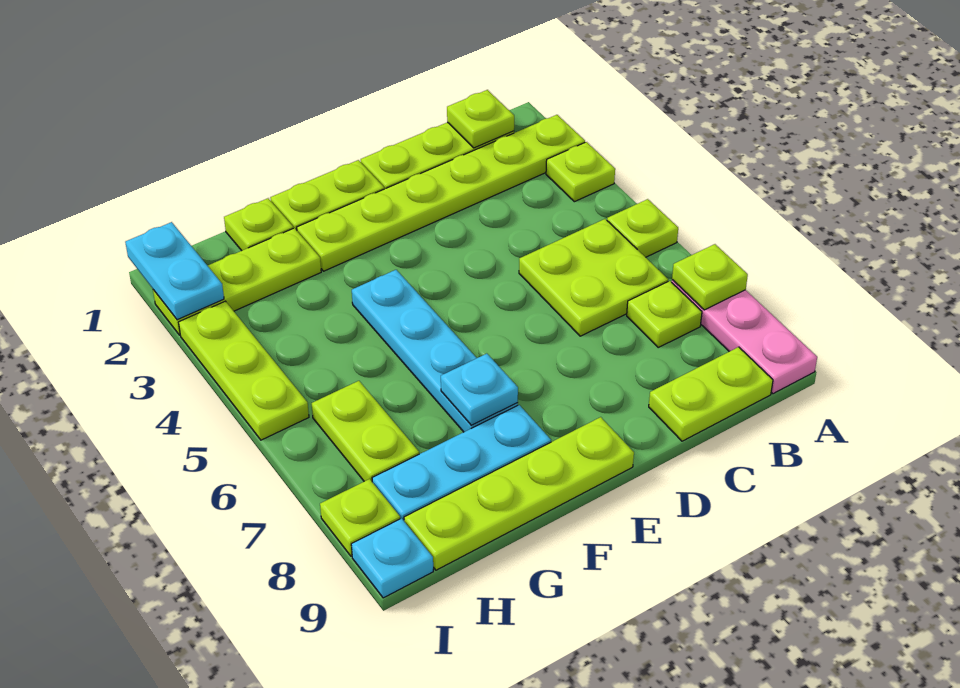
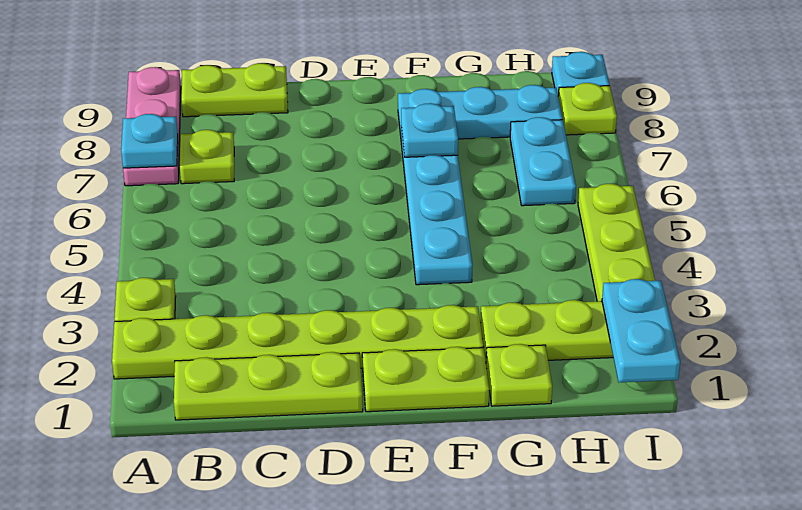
lime 1x1 plate [607,199,678,257] -> none
lime 1x1 plate [672,244,748,310] -> cyan 1x1 plate [121,114,178,168]
lime 1x1 plate [447,90,514,148] -> none
lime 2x2 plate [519,219,668,336] -> none
lime 1x4 plate [404,417,634,570] -> none
lime 1x2 plate [312,381,419,481] -> cyan 1x2 plate [510,117,576,206]

